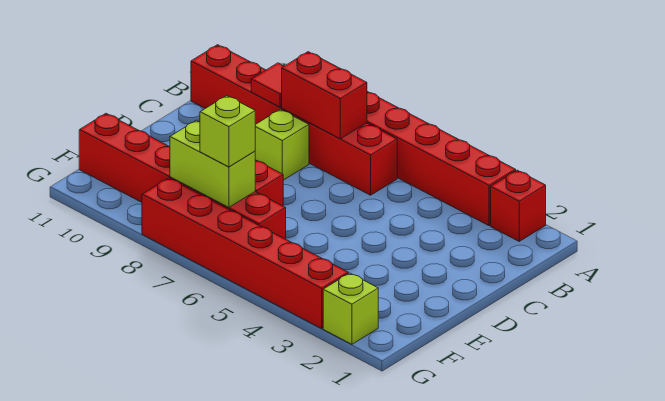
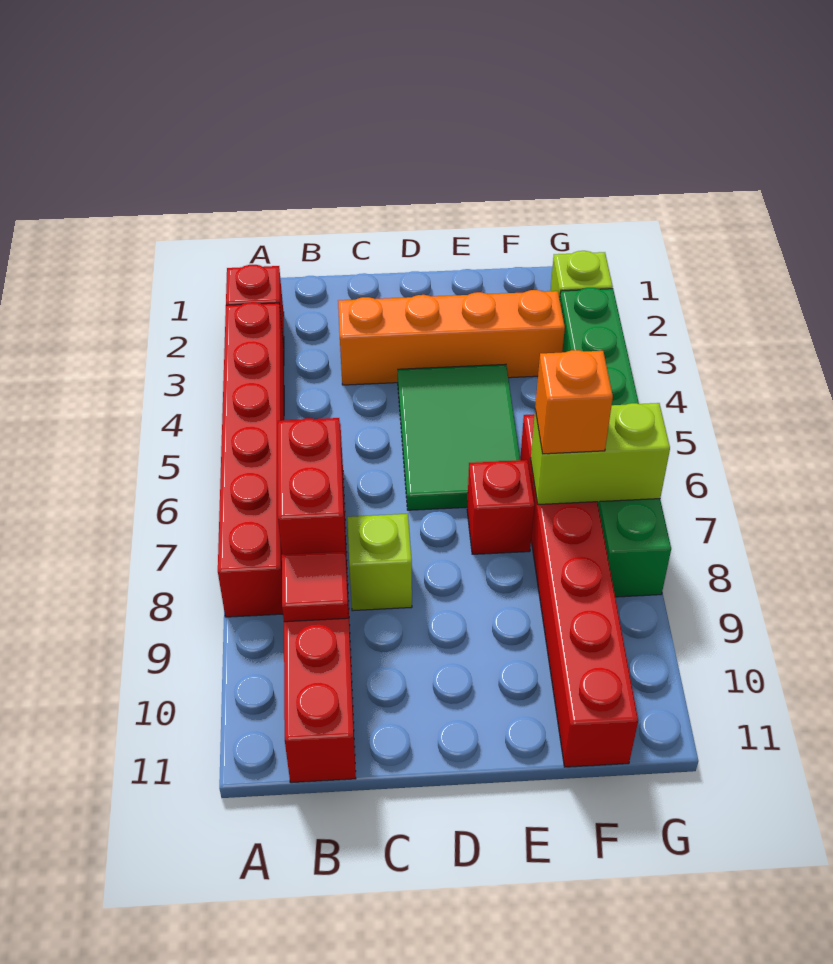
none -> orange 1x4 brick [338,290,565,385]
none -> green 2x3 tile [398,364,520,510]
lime 1x2 brick [170,120,255,208] -> lime 1x2 brick turned to [531,403,670,505]
lime 1x1 brick [200,96,255,167] -> orange 1x1 brick [535,350,613,454]
red 1x6 brick [142,178,348,328] -> green 1x6 brick [560,288,671,597]

